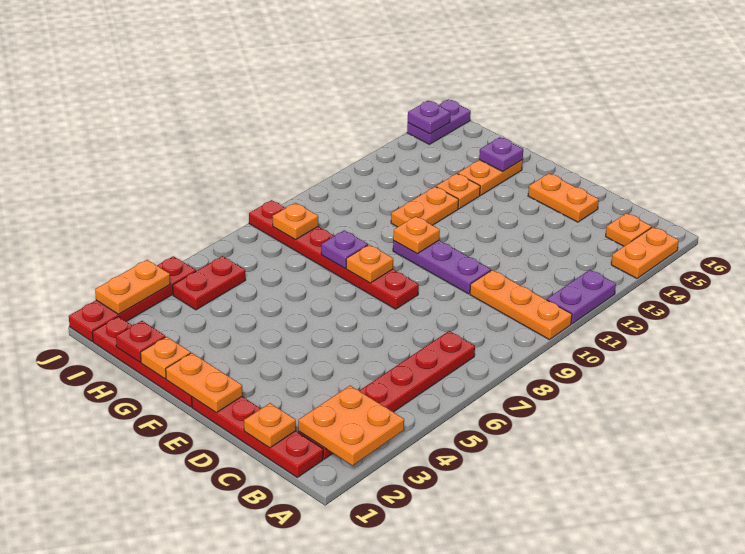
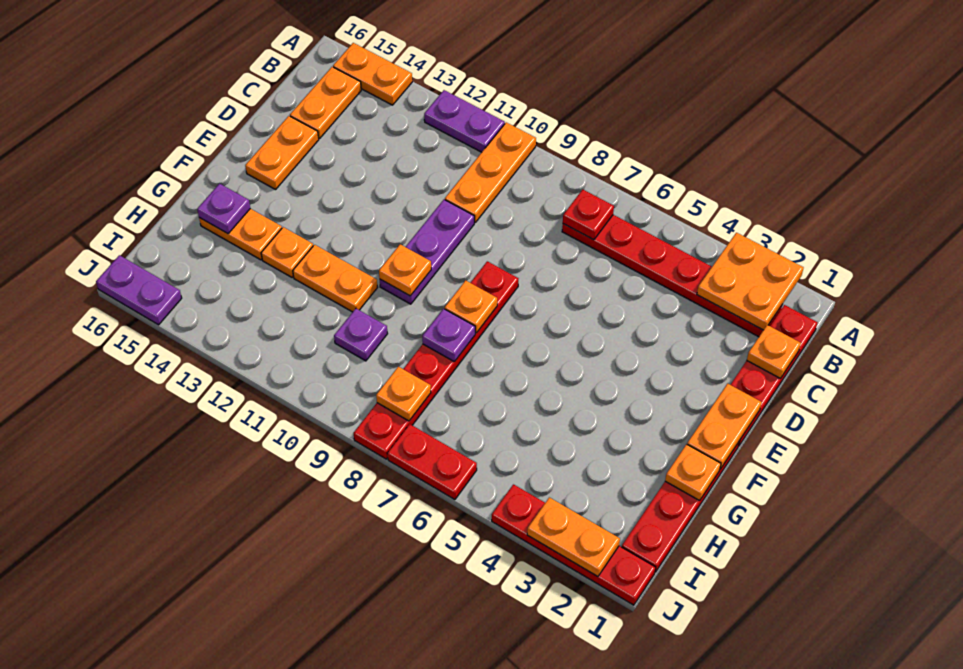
orange 1x1 plate [606,213,652,246] -> orange 1x2 plate [290,67,361,138]
red 1x1 plate [116,321,165,362] -> red 1x1 plate moved to [563,190,614,240]
red 1x2 plate [173,256,246,310] -> red 1x2 plate moved to [387,424,477,500]
purple 1x1 plate [408,101,450,134] -> purple 1x1 plate moved to [334,309,388,361]

